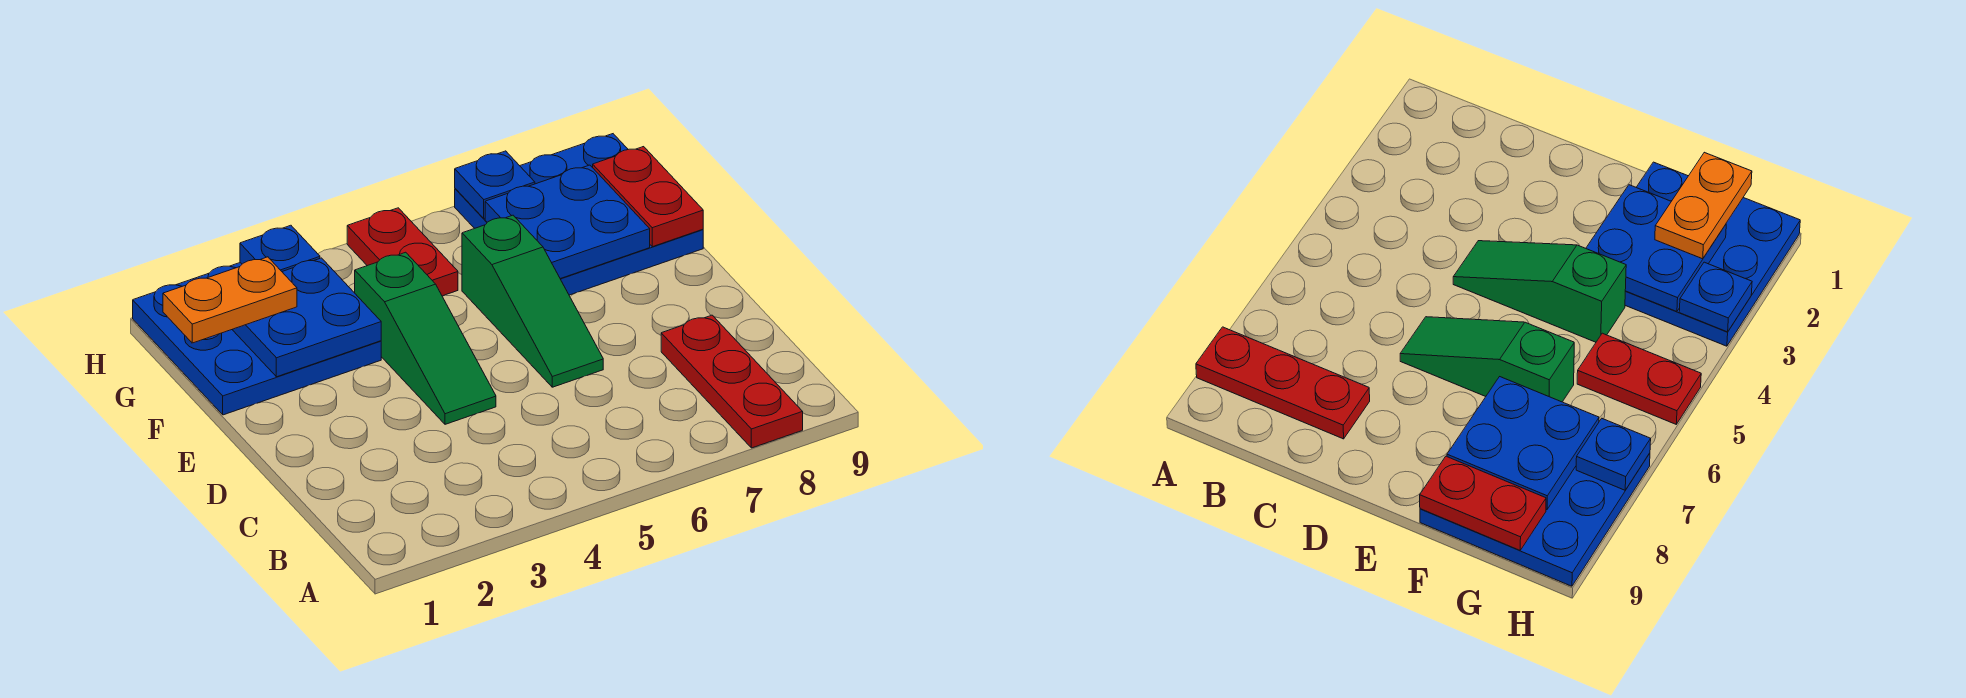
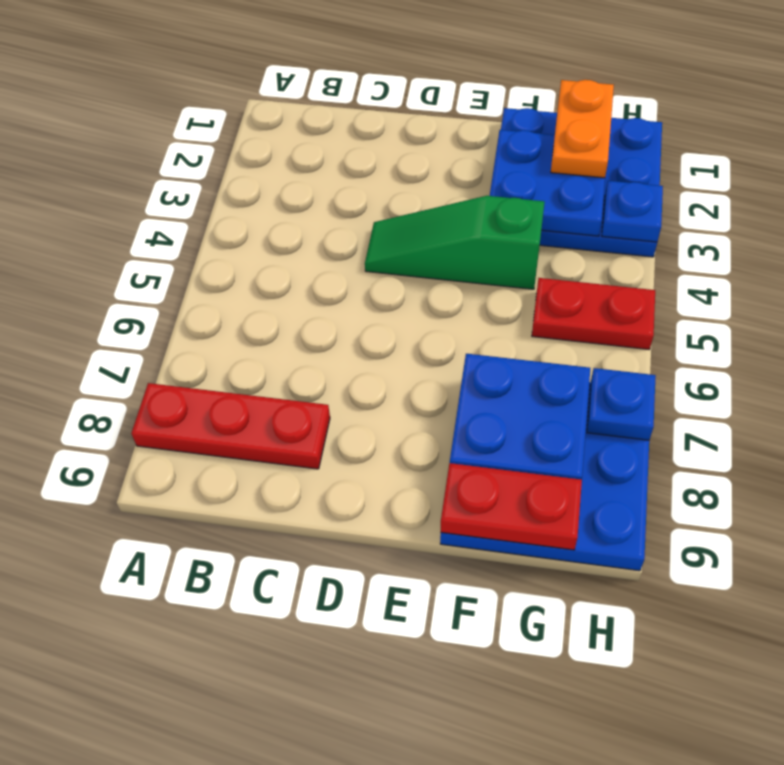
green 1x3 slope [462,215,603,387] -> none

